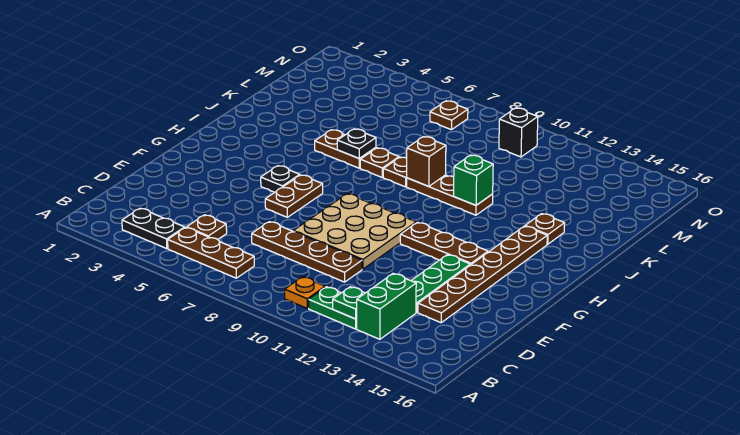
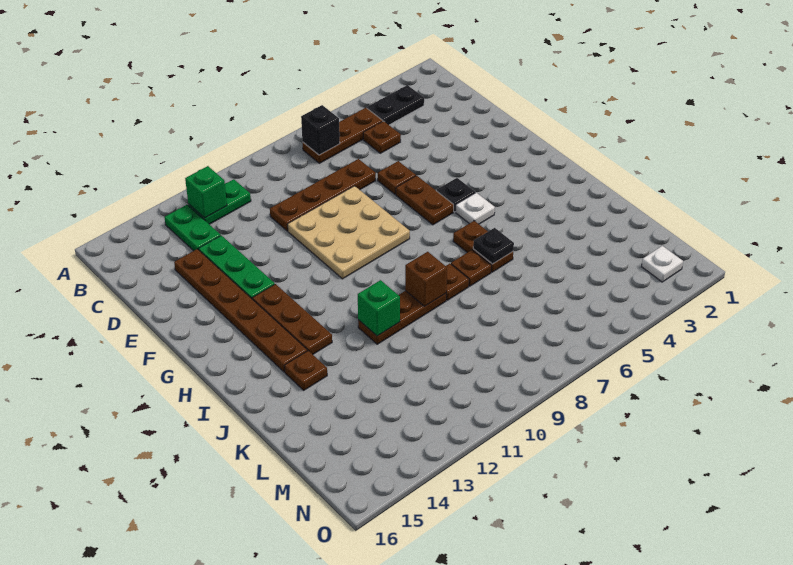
orange 1x1 plate [285,277,325,308] -> none
green 1x1 plate [333,287,365,319] -> green 1x1 brick [185,166,227,218]
green 1x2 brick [356,274,416,339] -> green 1x2 plate [164,205,221,251]
brown 1x3 plate [400,222,488,265] -> brown 1x3 plate turned to [252,284,332,354]
none -> white 1x1 plate [456,193,495,224]
brown 1x2 plate [315,130,376,168] -> brown 1x2 plate turned to [453,221,513,272]
none -> white 1x1 plate [642,246,683,282]
brown 1x1 plate [430,101,468,130] -> brown 1x1 plate moved to [378,161,416,195]
black 1x1 brick [499,108,538,157] -> black 1x1 brick moved to [301,105,340,155]

